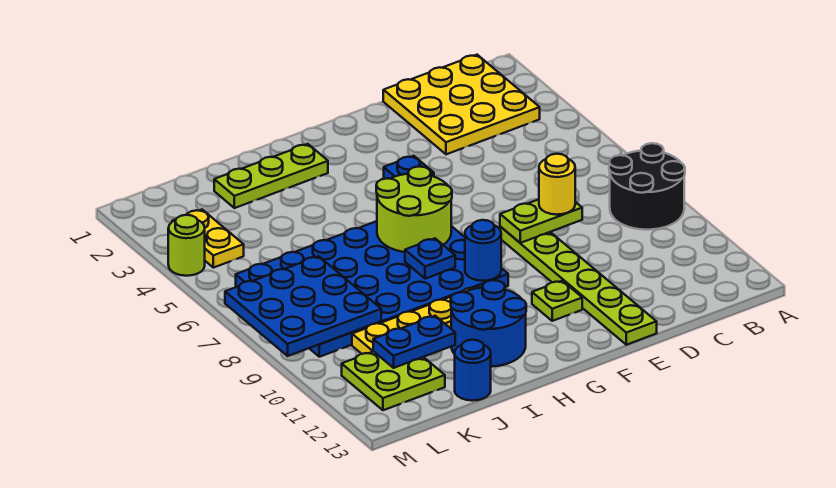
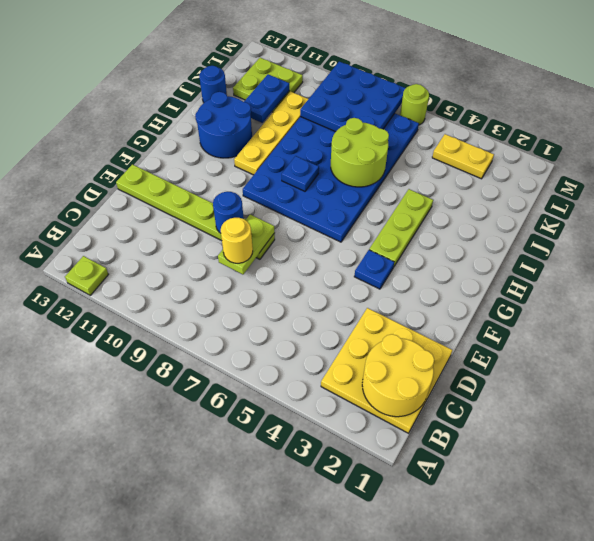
black 2x2 round brick [609,143,685,230] -> none
none -> yellow 2x2 round brick [362,334,434,417]
lime 1x1 plate [532,281,582,321] -> lime 1x1 plate moved to [65,256,109,295]
lime 2x2 round brick [376,166,452,252] -> lime 2x2 round brick moved to [331,118,389,187]
blue 1x1 round brick [465,220,501,281] -> blue 1x1 round brick moved to [213,192,244,233]
lime 1x3 plate [214,144,328,208] -> lime 1x3 plate moved to [369,189,433,266]
lime 1x1 round brick [168,215,205,276] -> lime 1x1 round brick moved to [400,84,429,125]

